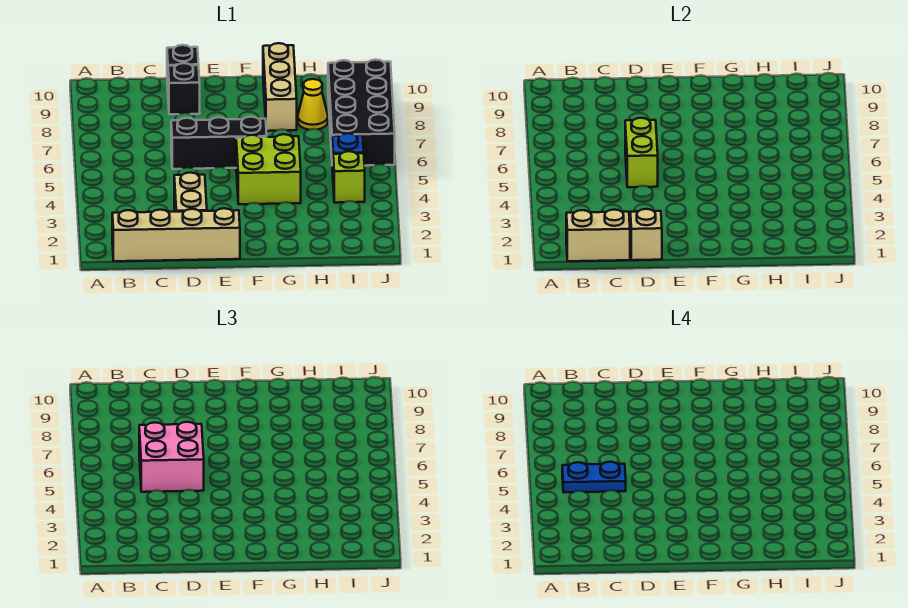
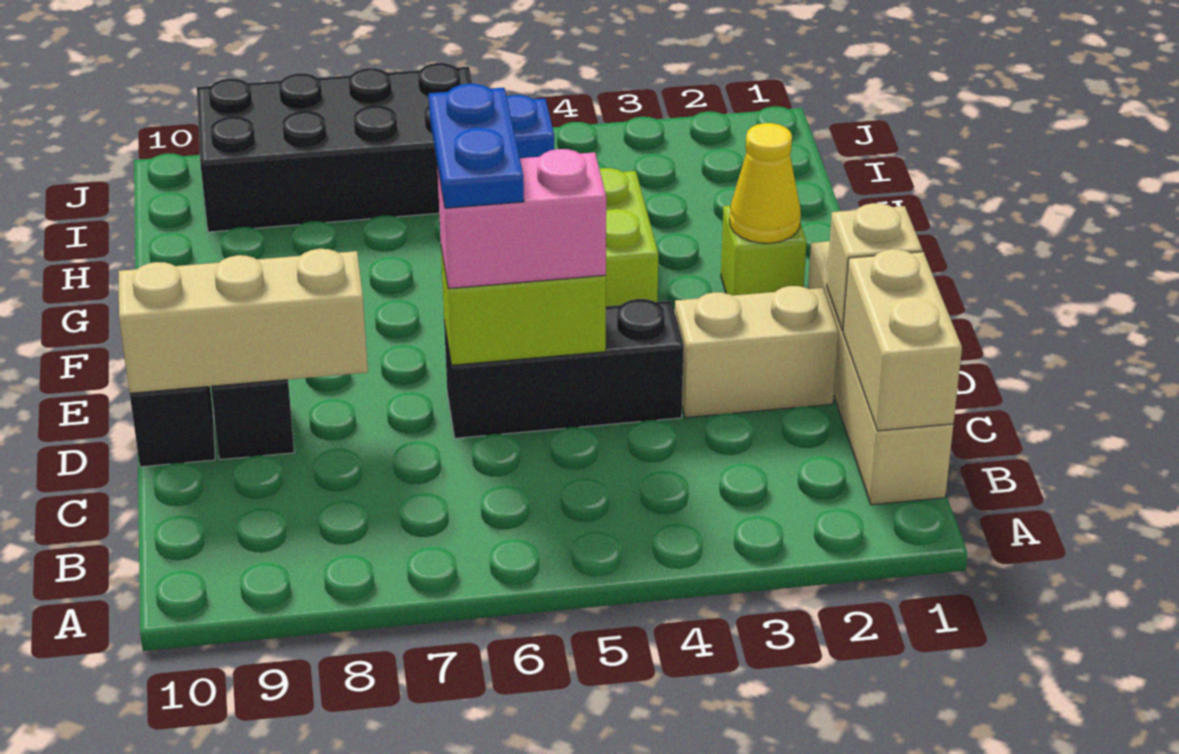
blue 1x2 plate [562,462,626,492] -> blue 1x2 plate moved to [429,84,524,208]
pink 2x2 brick [139,422,204,492] -> pink 1x2 brick [437,149,606,289]
black 1x3 brick [171,117,267,169] -> black 1x3 brick turned to [444,299,684,438]
tan 1x3 brick [263,43,297,131] -> tan 1x3 brick moved to [119,249,368,393]
yellow 1x1 cone [298,79,328,130] -> yellow 1x1 cone moved to [730,123,801,243]
lime 1x1 brick [333,151,365,203] -> lime 1x1 brick moved to [721,206,807,296]

